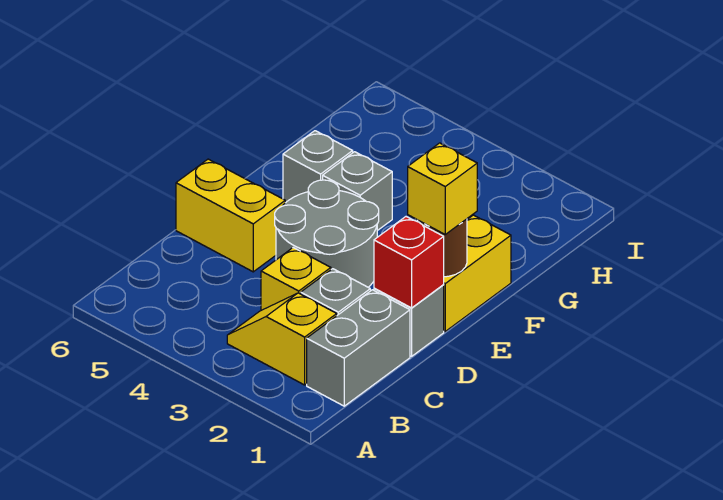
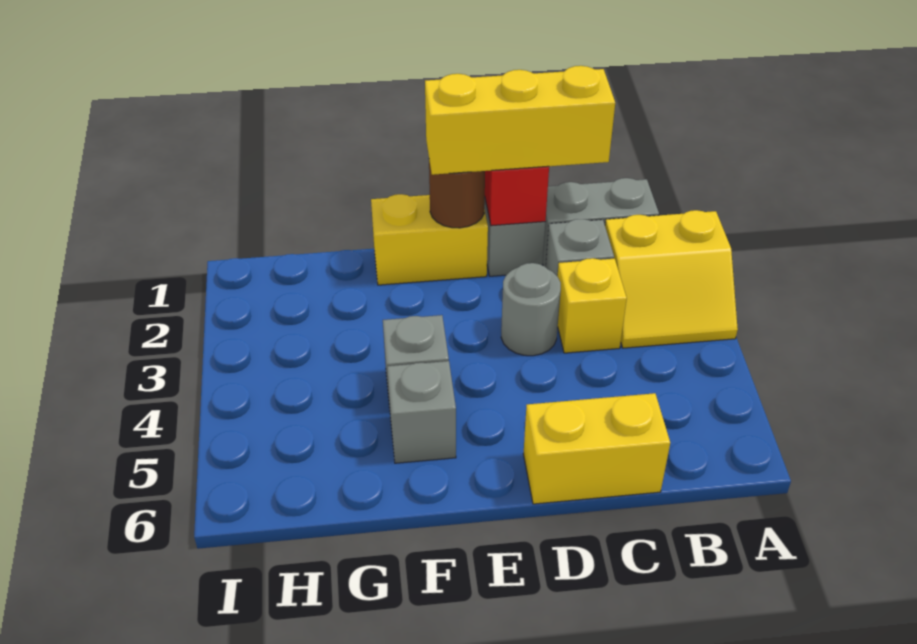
yellow 1x2 slope [227,293,337,385] -> yellow 2x2 slope [605,210,738,348]
grey 2x2 round brick [275,180,379,287] -> grey 1x1 round brick [501,263,561,356]
yellow 1x2 brick [176,159,285,272] -> yellow 1x2 brick turned to [523,393,670,504]
yellow 1x1 brick [408,143,477,234] -> yellow 1x3 brick [425,66,615,175]

